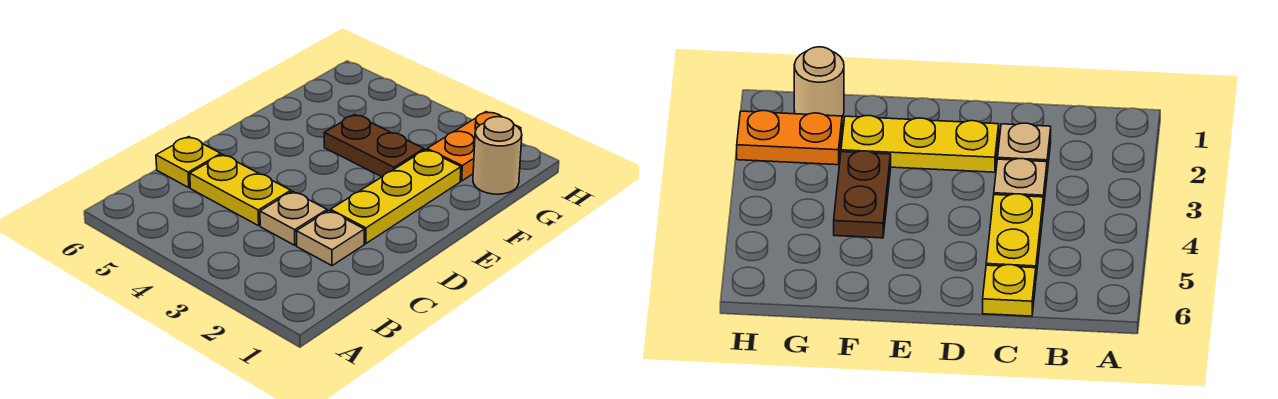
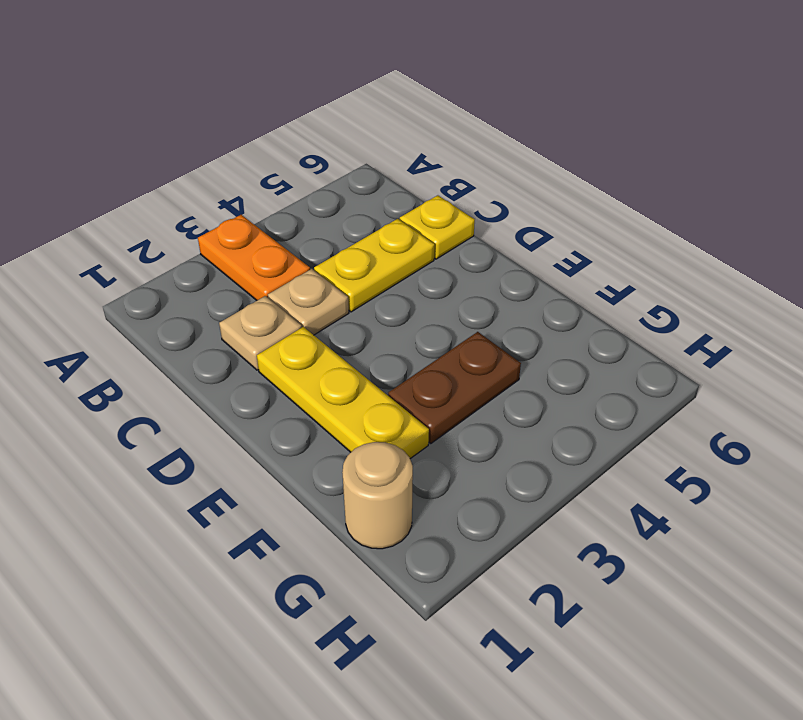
orange 1x2 plate [427,112,521,181] -> orange 1x2 plate moved to [198,215,310,300]

